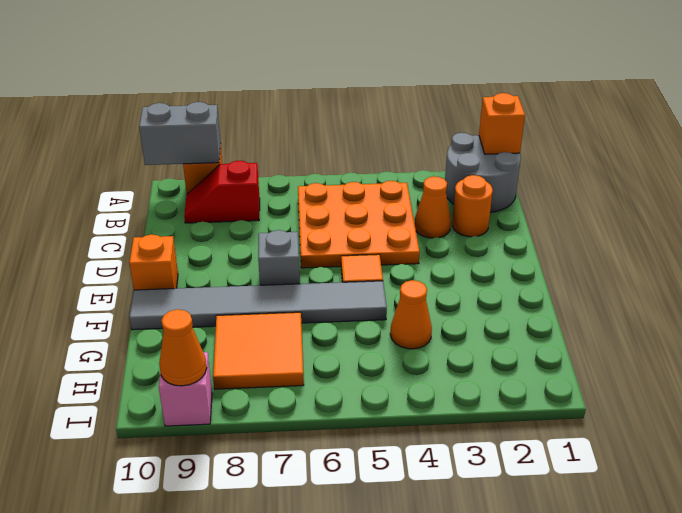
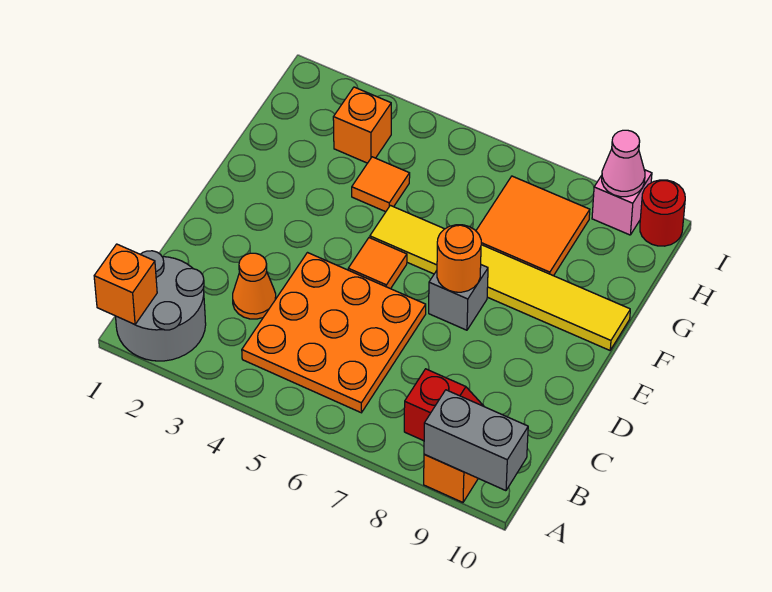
orange 1x1 round brick [452,175,493,237] -> orange 1x1 round brick moved to [437,225,481,292]
orange 1x1 brick [129,234,178,290] -> orange 1x1 brick moved to [333,87,391,163]
grey 1x6 tile [129,281,387,330] -> yellow 1x6 tile [370,205,630,350]
orange 1x1 cone [390,280,432,349] -> orange 1x1 tile [352,157,410,212]
orange 1x1 cone [159,309,207,386] -> pink 1x1 cone [602,130,645,197]
none -> red 1x1 round brick [640,180,685,246]

